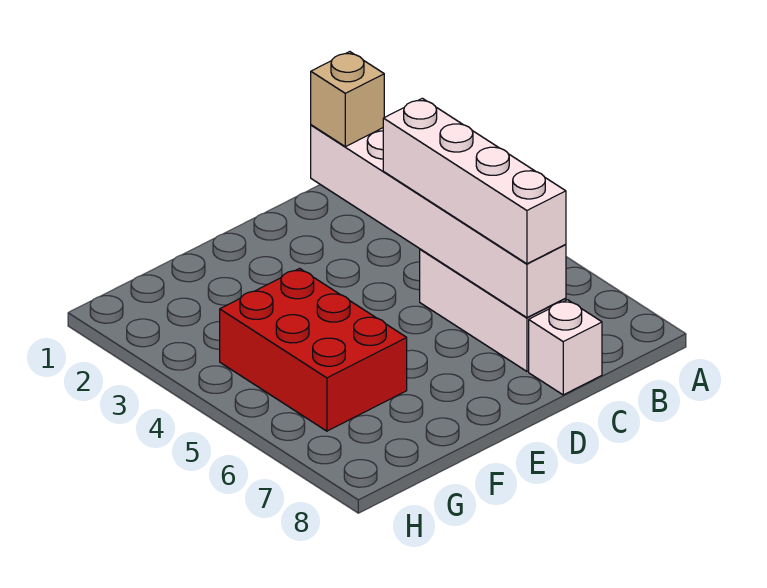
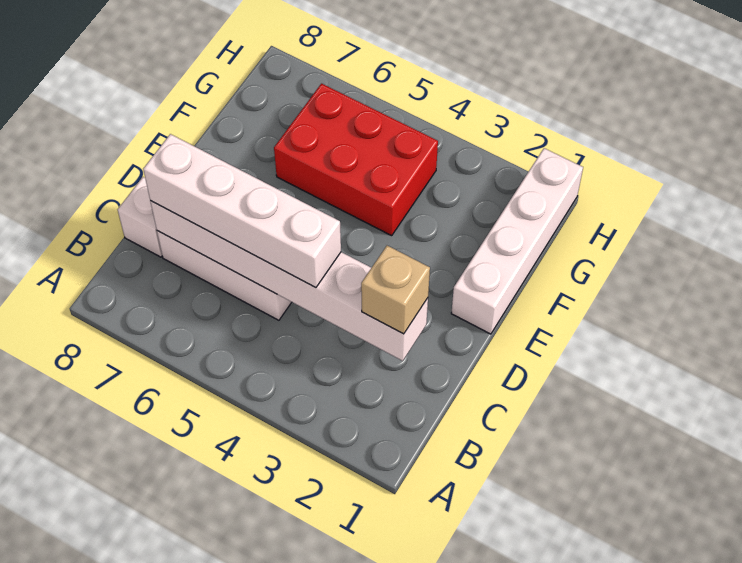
none -> white 1x4 brick [451,148,583,334]

